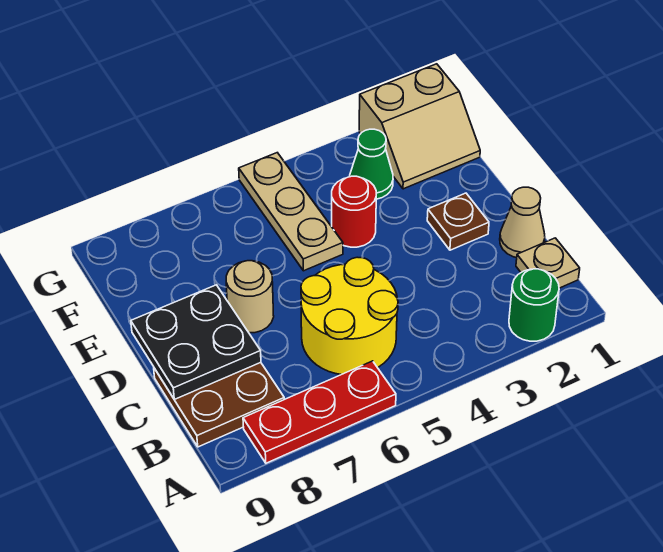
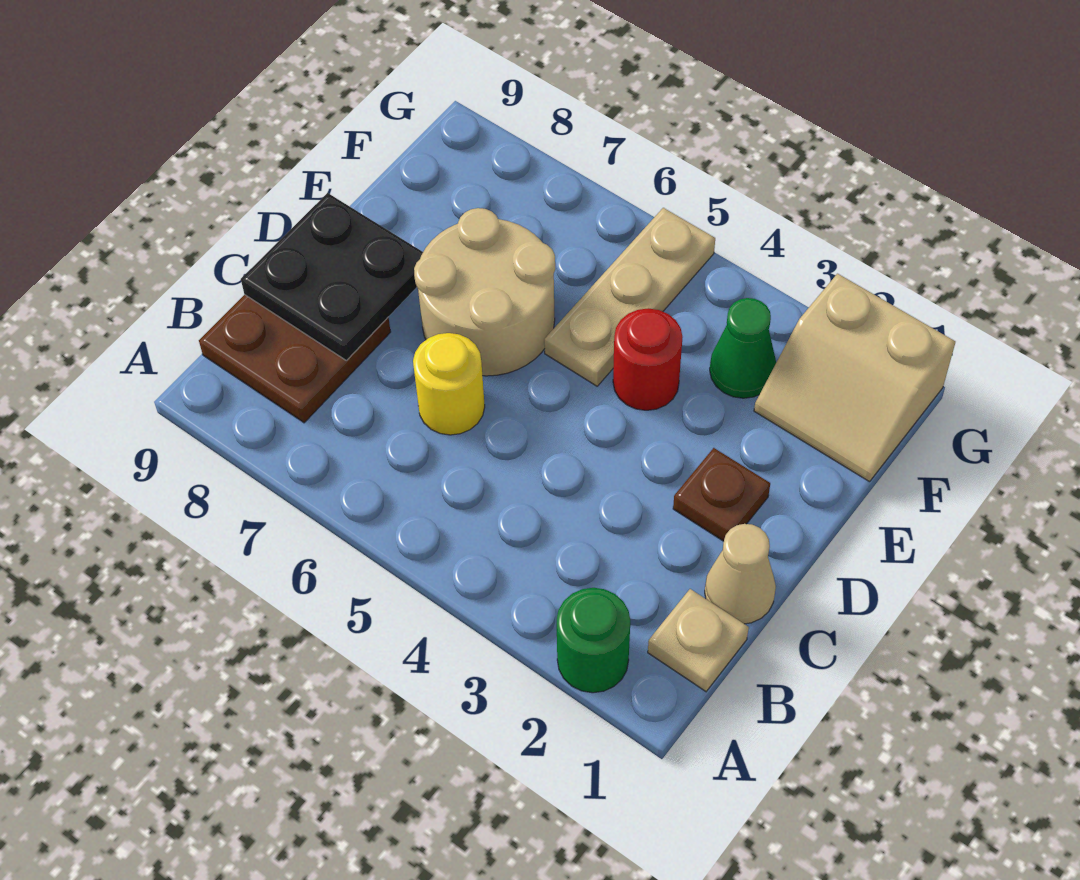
red 1x3 plate [243,361,396,463] -> none
yellow 2x2 round brick [301,257,398,375] -> yellow 1x1 round brick [413,333,485,435]
tan 1x1 round brick [226,261,274,333] -> tan 2x2 round brick [414,208,555,376]

